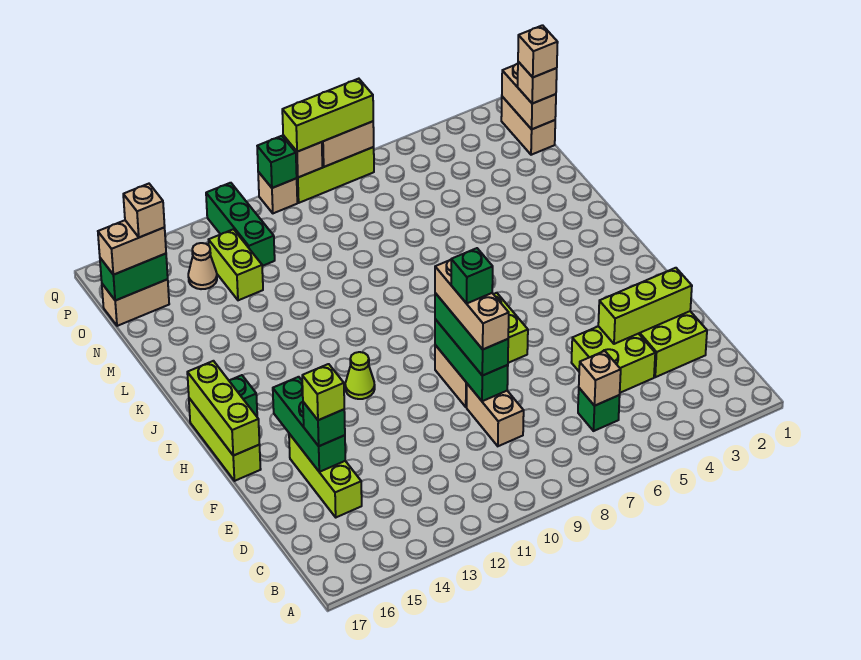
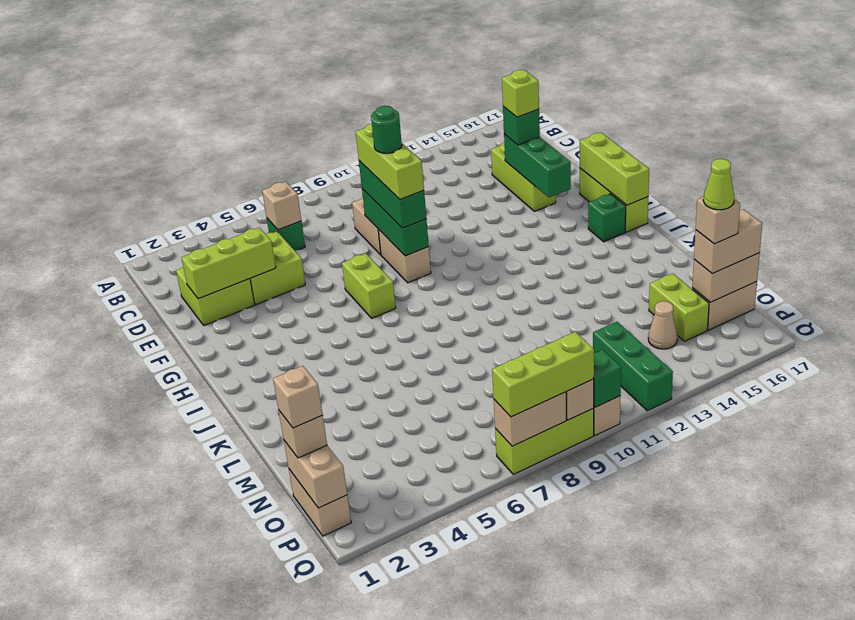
tan 1x3 brick [435,260,509,349] -> lime 1x3 brick [356,124,424,199]
green 1x1 brick [451,248,493,303] -> green 1x1 round brick [371,106,402,153]
lime 1x1 cone [345,352,375,399] -> lime 1x1 cone moved to [703,159,734,210]
lime 1x2 brick [209,229,263,300] -> lime 1x2 brick moved to [649,273,709,341]
green 1x2 brick [100,254,168,300] -> tan 1x2 brick [692,253,760,302]

